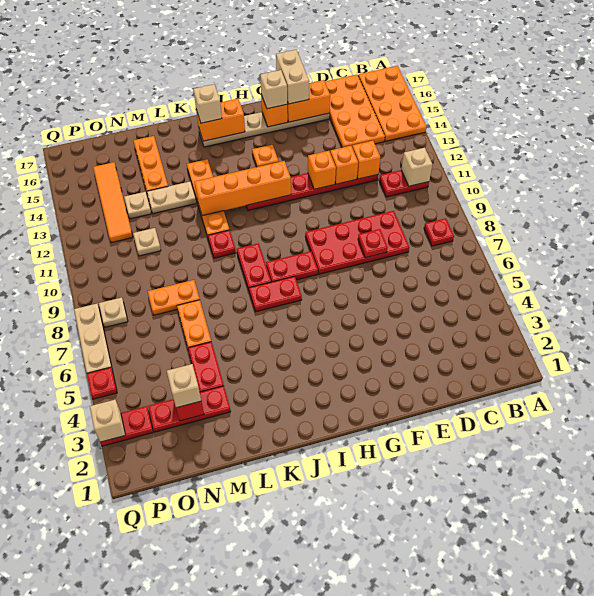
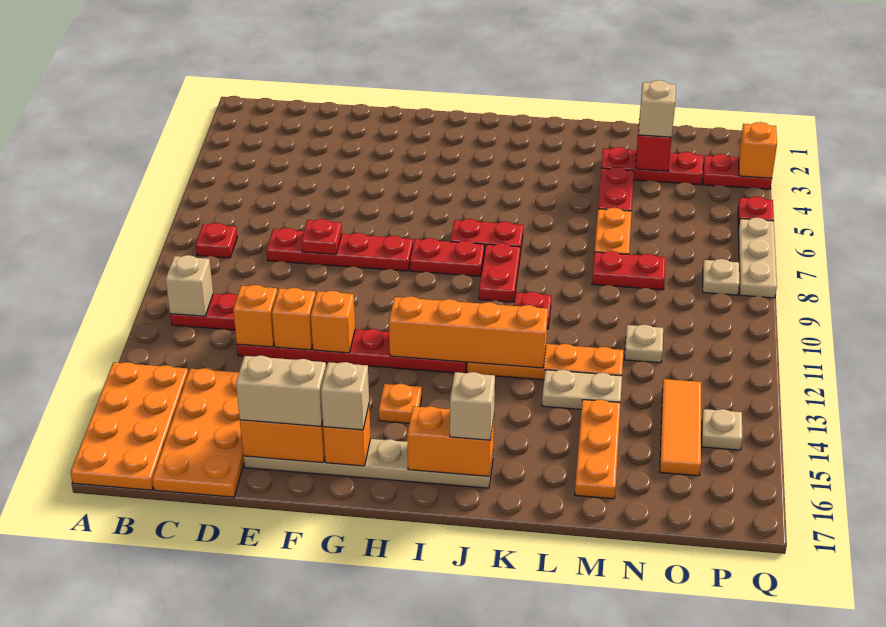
red 2x4 plate [305,211,409,274] -> red 1x4 plate [267,228,413,271]
tan 1x2 brick [276,50,309,104] -> tan 1x2 brick turned to [236,356,326,426]
orange 1x4 plate [187,159,229,237] -> orange 1x4 plate turned to [467,344,624,380]
orange 1x2 plate [148,280,200,315] -> red 1x2 plate [592,251,666,290]
tan 1x1 plate [124,192,151,219] -> tan 1x1 plate moved to [702,409,742,450]
orange 1x4 tile [93,162,133,243] -> orange 1x3 tile [660,379,701,476]
tan 1x1 brick [90,400,125,442] -> orange 1x1 brick [739,122,777,178]

